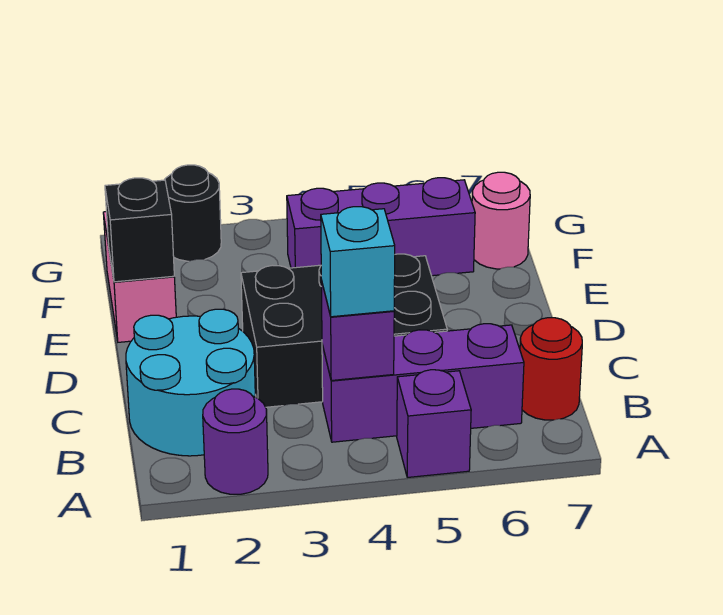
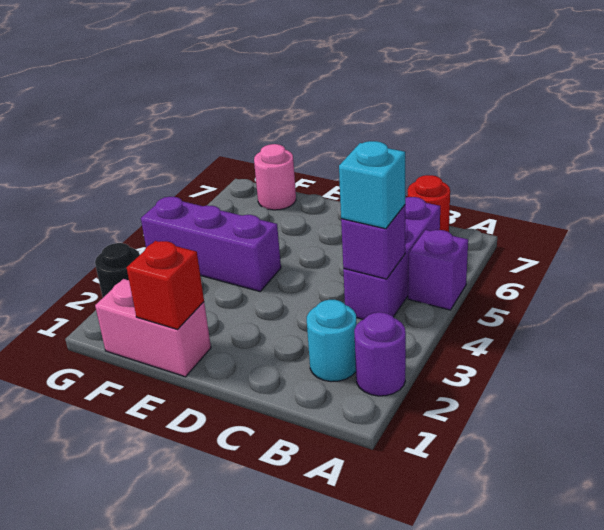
cyan 2x2 round brick [126,309,255,456] -> cyan 1x1 round brick [307,300,357,382]
black 2x3 brick [241,254,447,407] -> none
black 1x1 brick [105,178,174,282] -> red 1x1 brick [127,241,204,329]
purple 1x3 brick [287,178,475,276] -> purple 1x3 brick turned to [141,197,281,291]

